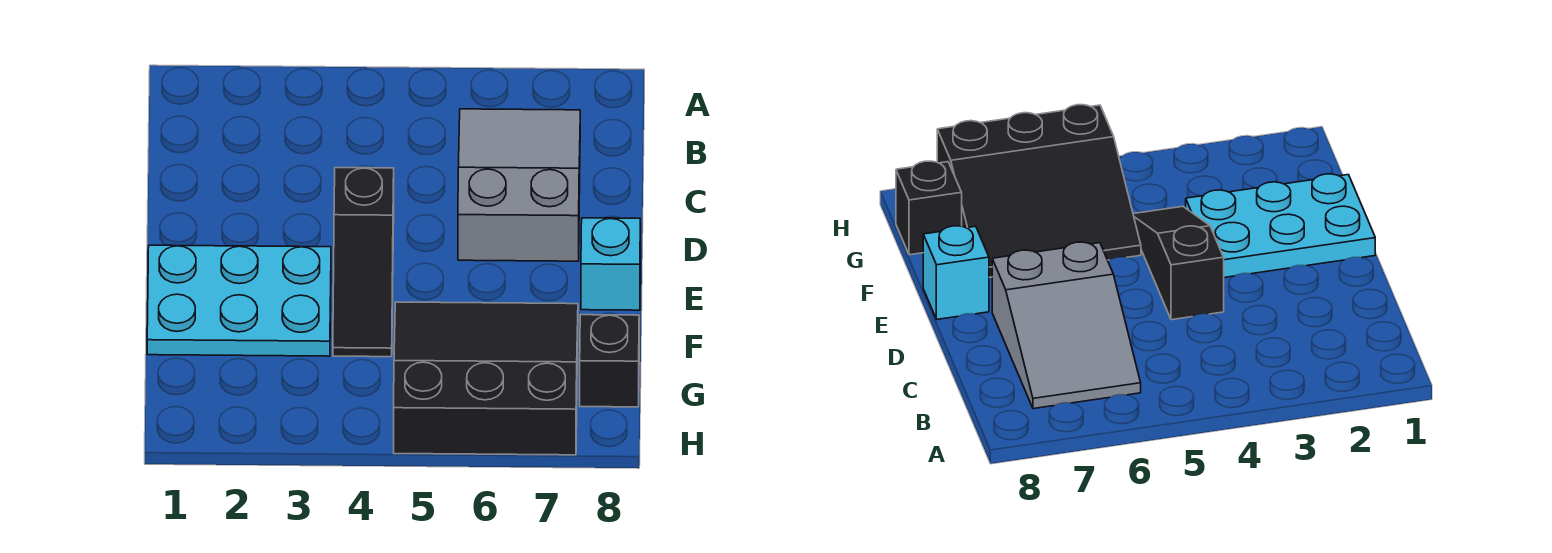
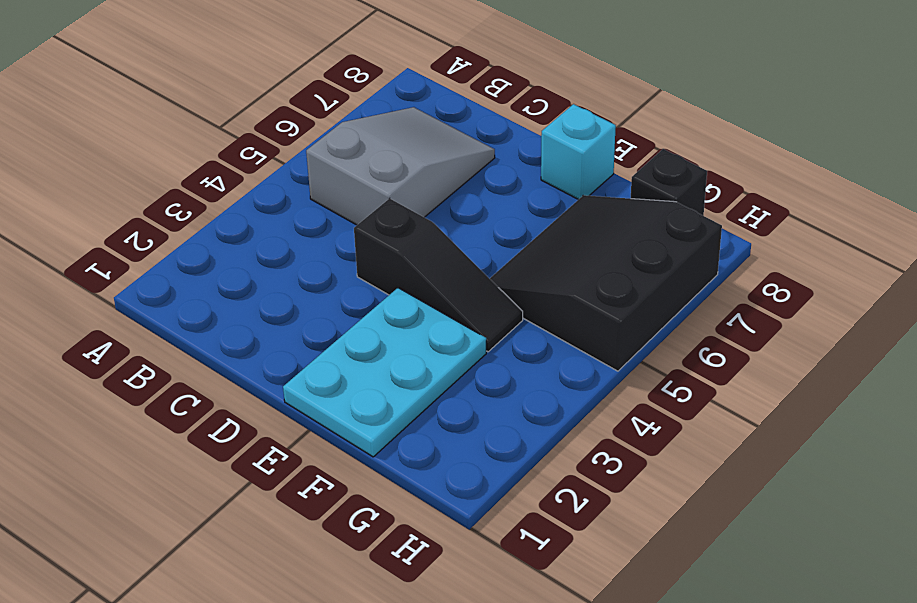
grey 2x3 slope [458,109,580,261] -> grey 2x3 slope turned to [306,107,495,225]

